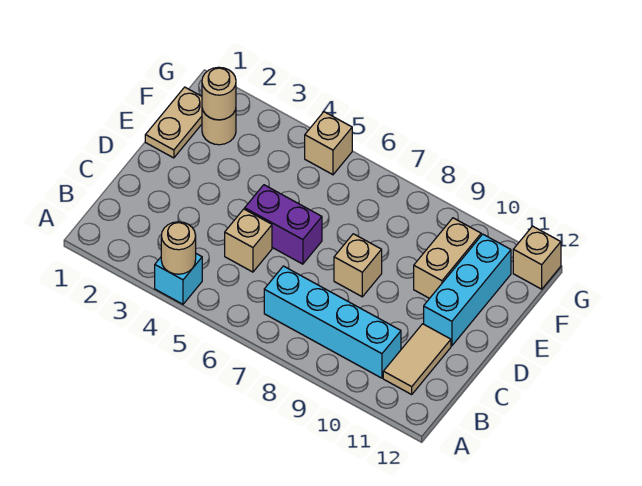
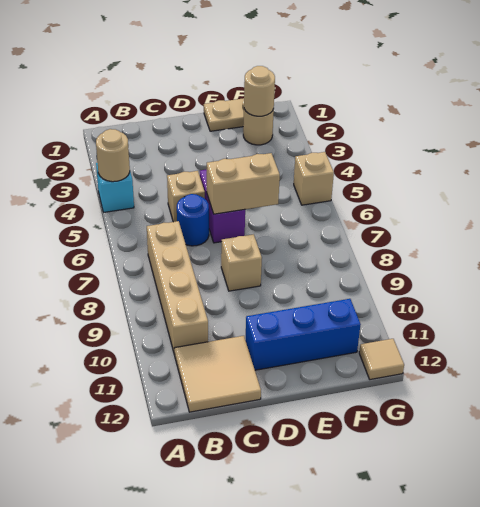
cyan 1x4 brick [264,266,401,378] -> tan 1x4 brick [147,221,208,355]
tan 1x2 tile [383,324,451,394] -> tan 2x2 tile [174,336,261,412]
none -> blue 1x1 round brick [177,194,209,246]
cyan 1x3 brick [424,234,511,346] -> blue 1x3 brick [245,299,361,370]
tan 1x2 brick [414,218,481,298] -> tan 1x2 brick moved to [207,153,280,214]
tan 1x1 brick [513,226,561,289] -> tan 1x1 tile [359,339,404,380]

